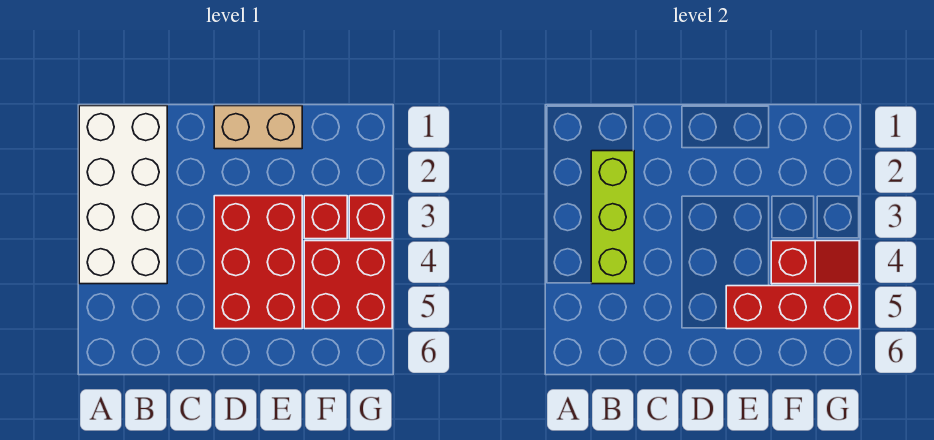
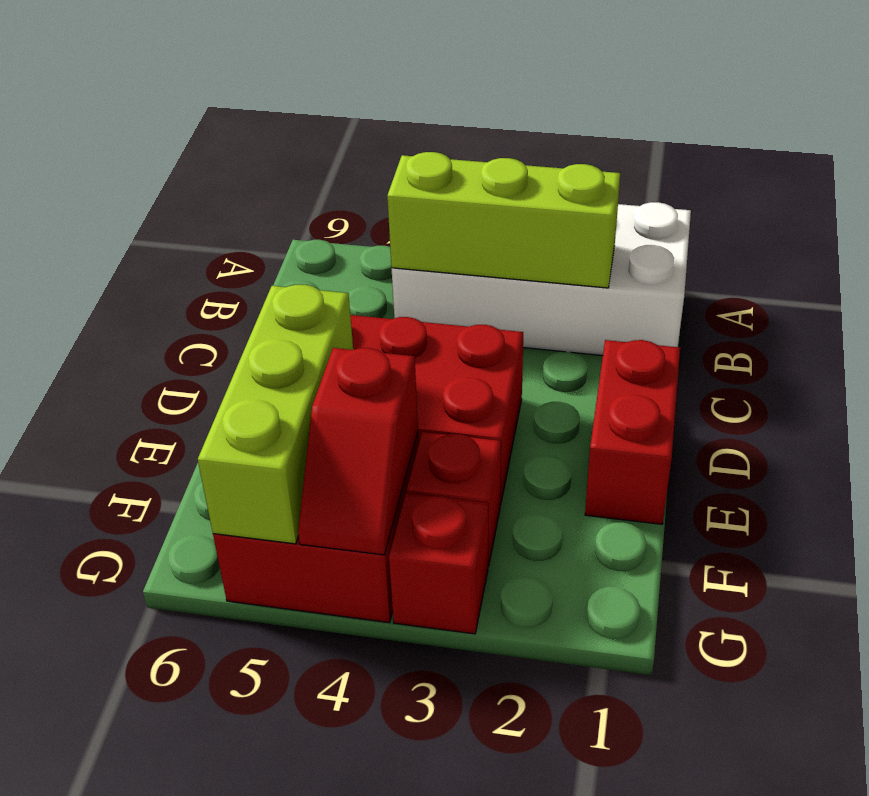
tan 1x2 brick [214,106,302,149] -> red 1x2 brick [585,340,680,524]
red 1x3 brick [726,286,859,329] -> lime 1x3 brick [198,284,353,544]

